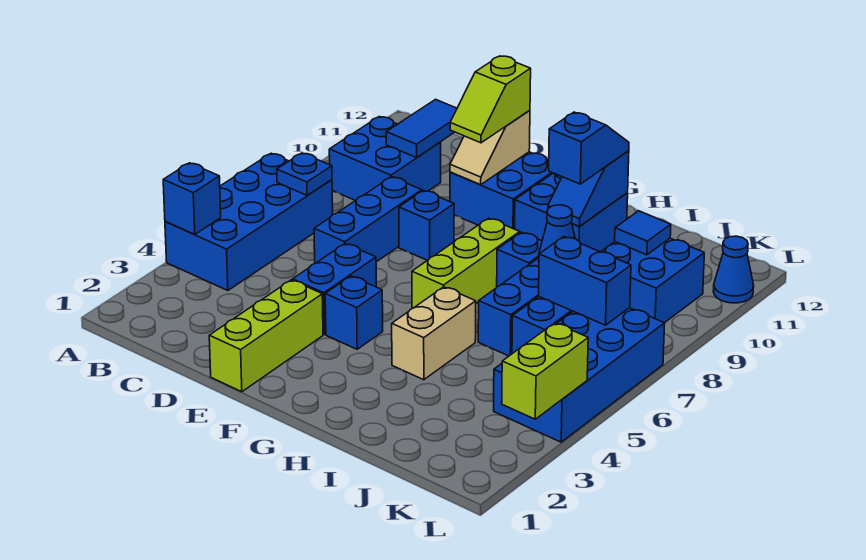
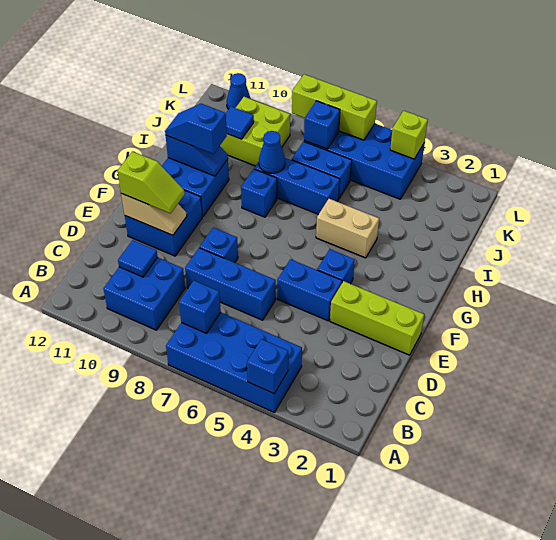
blue 1x1 plate [277,153,332,195] -> blue 1x1 brick [179,281,221,333]
blue 1x2 tile [386,99,457,158] -> blue 1x1 tile [118,240,157,277]
lime 1x3 brick [412,218,520,309] -> lime 1x3 brick moved to [292,74,377,140]
blue 1x2 brick [539,237,631,325] -> blue 1x1 brick [304,101,340,149]
blue 2x2 brick [601,238,704,323] -> lime 2x2 brick [220,97,290,166]
lime 1x2 brick [502,323,588,419] -> lime 1x1 brick [390,111,428,159]

